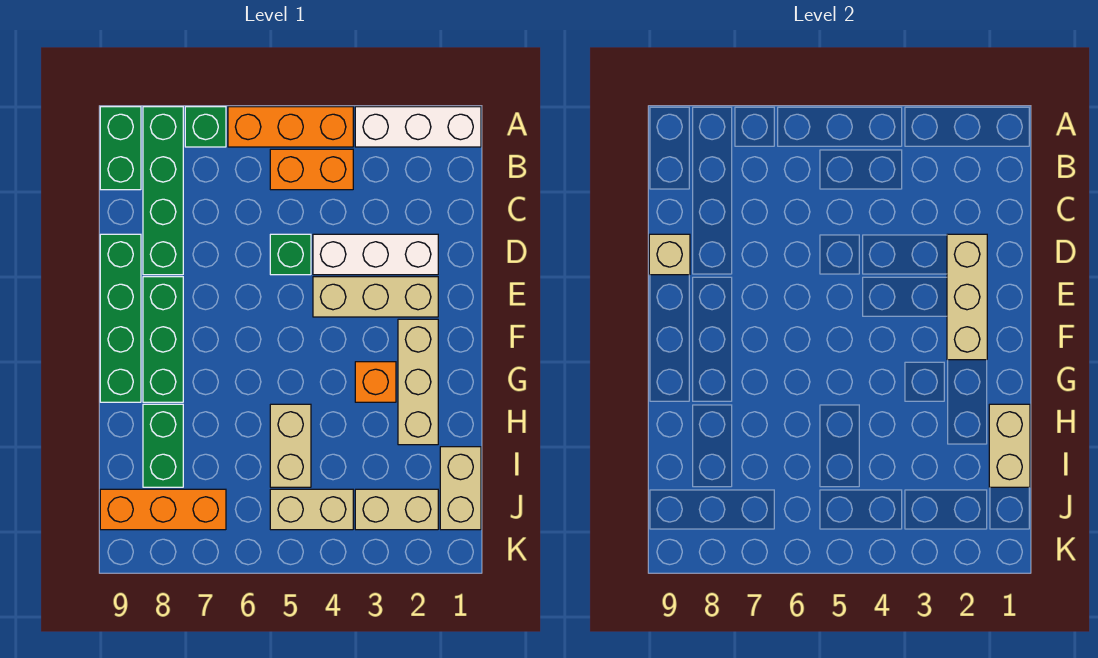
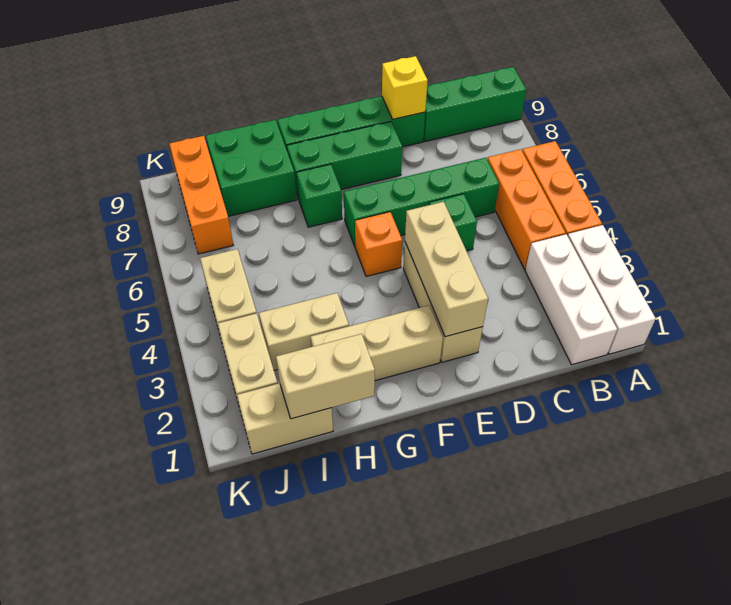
green 1x1 brick [185,107,226,147] -> green 1x1 brick moved to [296,164,342,227]
green 1x4 brick [143,107,183,275] -> green 1x4 brick moved to [344,158,499,246]
green 1x2 brick [100,107,141,190] -> green 1x3 brick [423,67,526,142]
orange 1x2 brick [270,149,353,190] -> orange 1x3 brick [487,149,566,269]
white 1x3 brick [313,234,438,275] -> white 1x3 brick moved to [525,234,617,365]
tan 1x3 brick [947,234,987,360] -> tan 1x3 brick turned to [405,202,488,337]
tan 1x1 brick [649,234,690,275] -> yellow 1x1 brick [382,56,428,119]
orange 1x1 brick [355,362,396,402] -> orange 1x1 brick moved to [355,212,402,276]
tan 1x2 brick [270,404,311,487] -> tan 1x2 brick moved to [259,293,349,370]
green 1x2 brick [143,404,183,487] -> green 2x2 brick [206,120,297,216]

